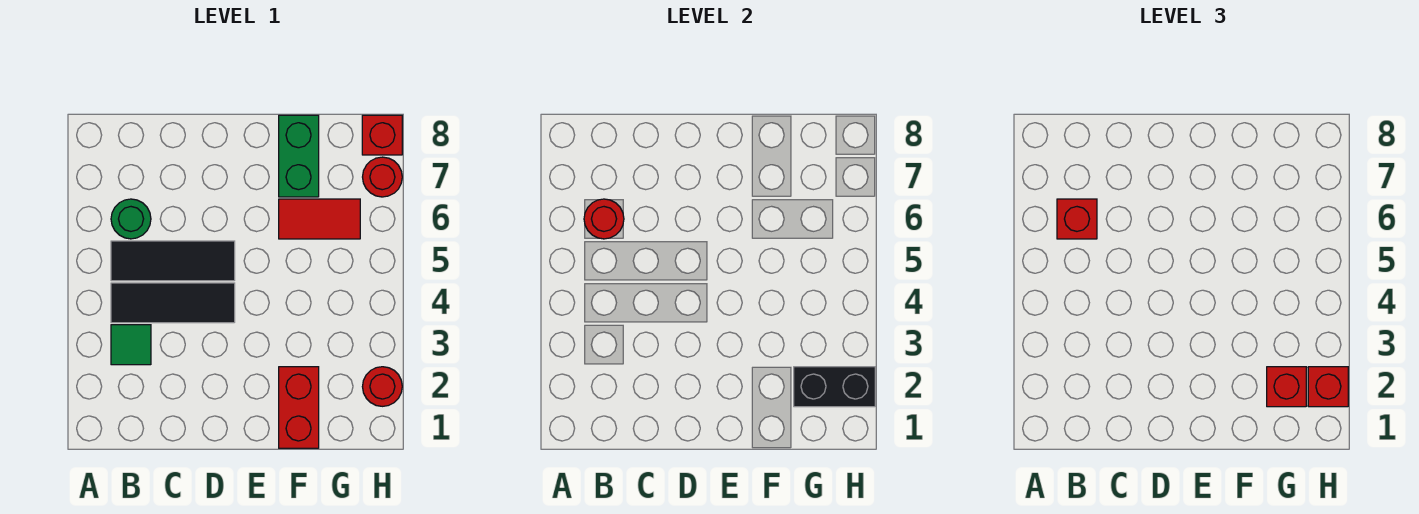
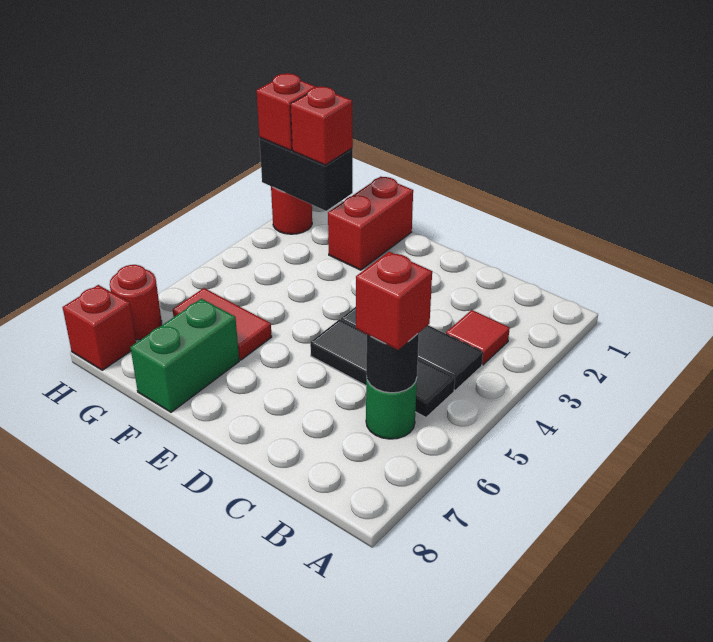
green 1x1 tile [111,325,151,365] -> red 1x1 tile [446,310,510,365]
red 1x1 round brick [584,199,624,239] -> black 1x1 round brick [366,333,419,393]

